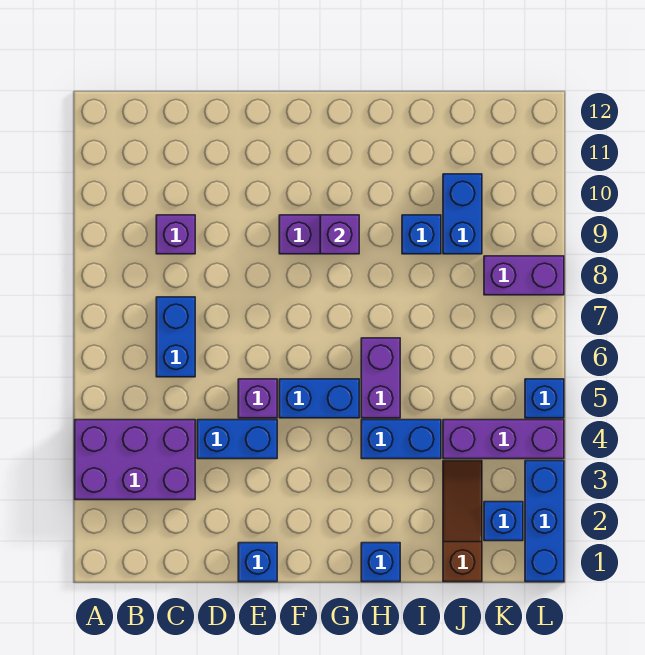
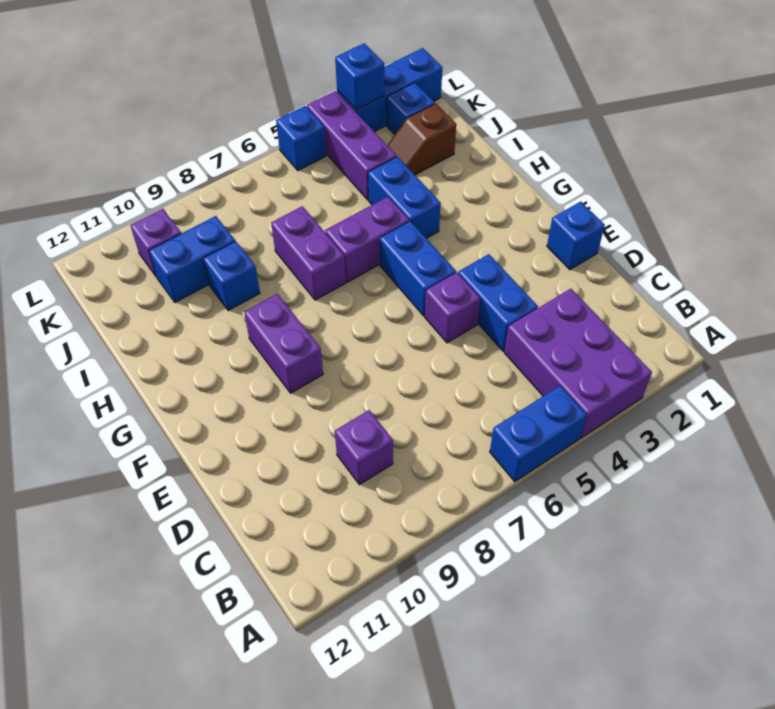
blue 1x2 brick [156,297,195,377] -> blue 1x2 brick moved to [490,386,587,482]
purple 1x1 brick [320,215,359,254] -> purple 1x1 brick moved to [130,209,181,277]
blue 1x1 brick [361,543,400,582] -> blue 1x1 brick moved to [335,43,384,110]
brown 1x3 slope [443,461,482,582] -> brown 1x2 slope [387,103,456,175]
purple 1x2 brick [484,256,564,295] -> purple 1x2 brick moved to [271,206,346,300]

